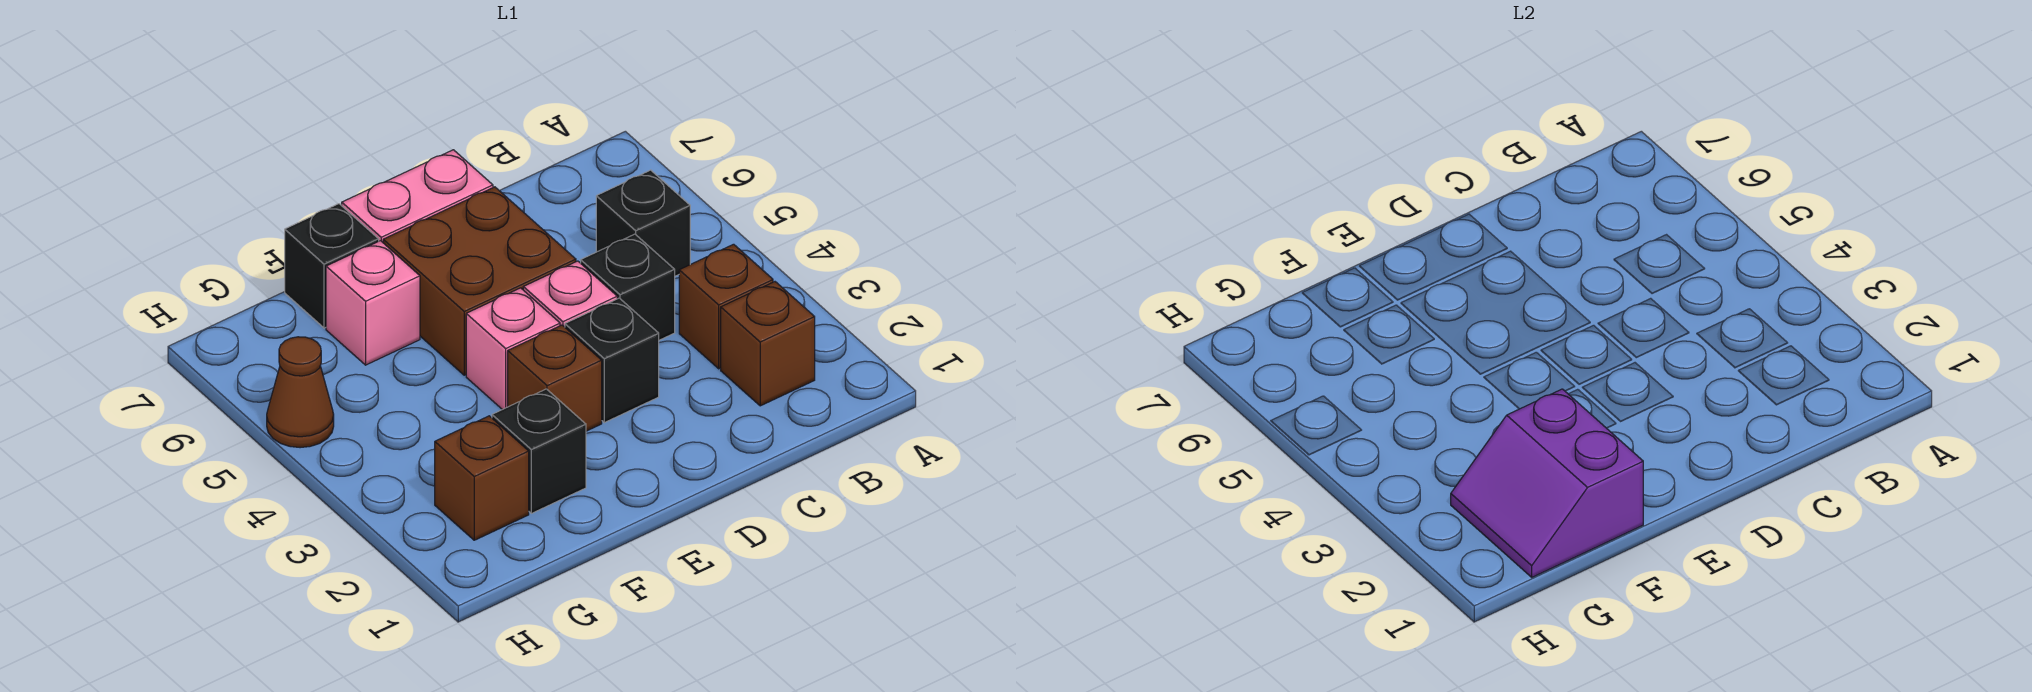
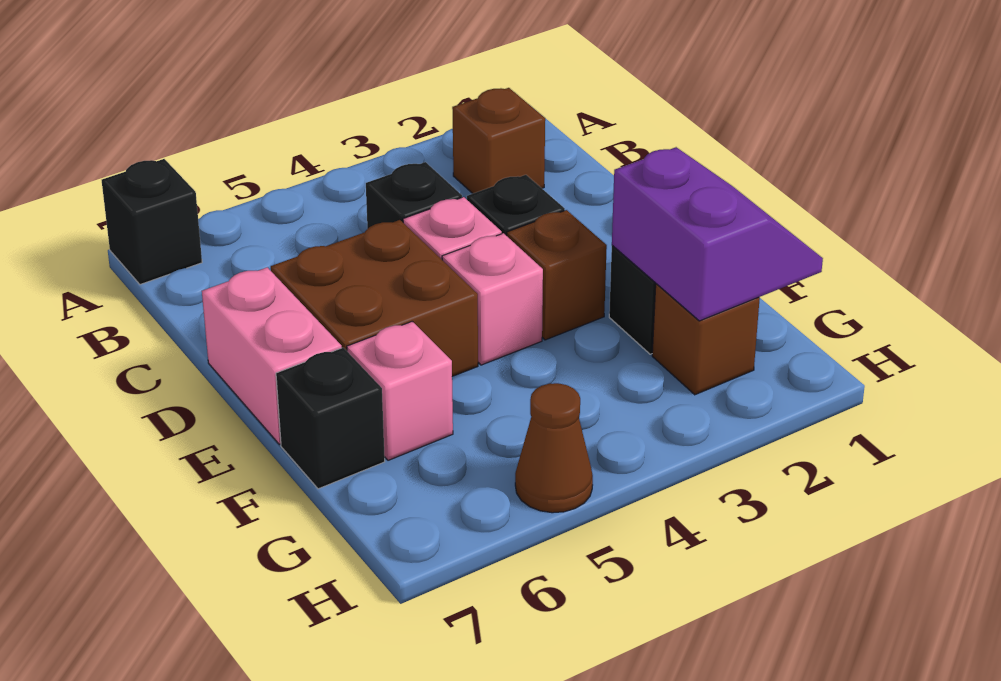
brown 1x1 brick [679,244,773,369] -> none
black 1x1 brick [596,170,690,276] -> black 1x1 brick moved to [102,159,202,285]
purple 2x2 slope [1451,389,1643,577] -> purple 2x2 slope turned to [612,147,823,321]

